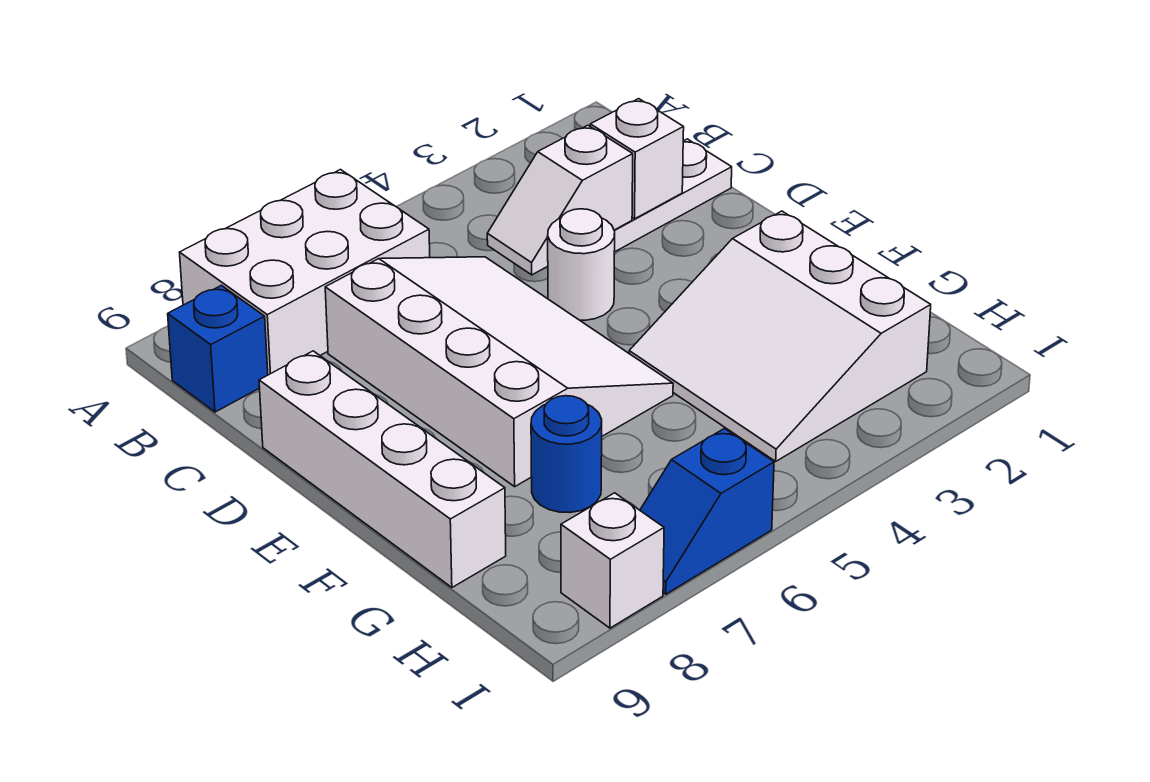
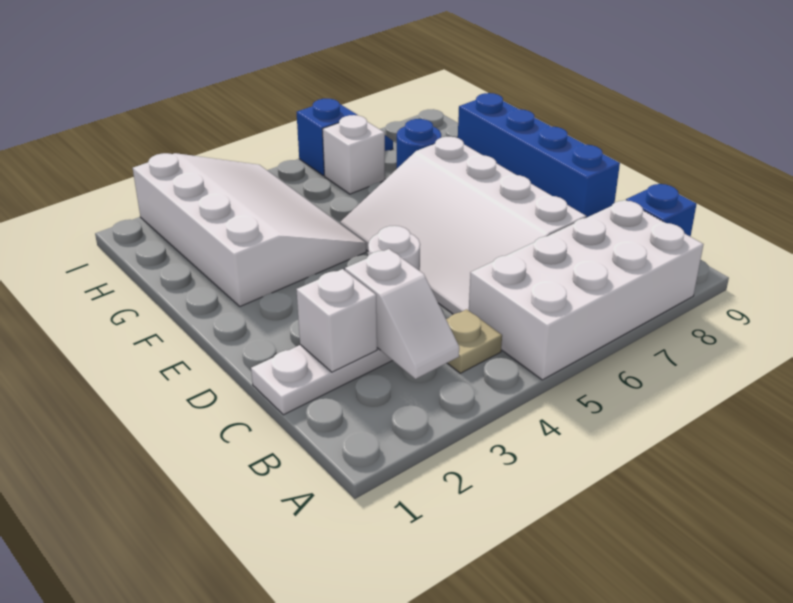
white 2x3 brick [180,170,430,375] -> white 2x4 brick [469,200,704,380]
none -> tan 1x1 plate [446,309,502,373]
white 1x2 slope [487,125,633,275] -> white 1x2 slope turned to [345,249,459,379]
white 1x4 brick [259,351,506,587] -> blue 1x4 brick [458,93,620,218]
white 3x3 slope [629,211,931,461] -> white 3x4 slope [133,153,366,306]
white 1x1 brick [561,493,664,628] -> white 1x1 brick moved to [322,115,385,194]

